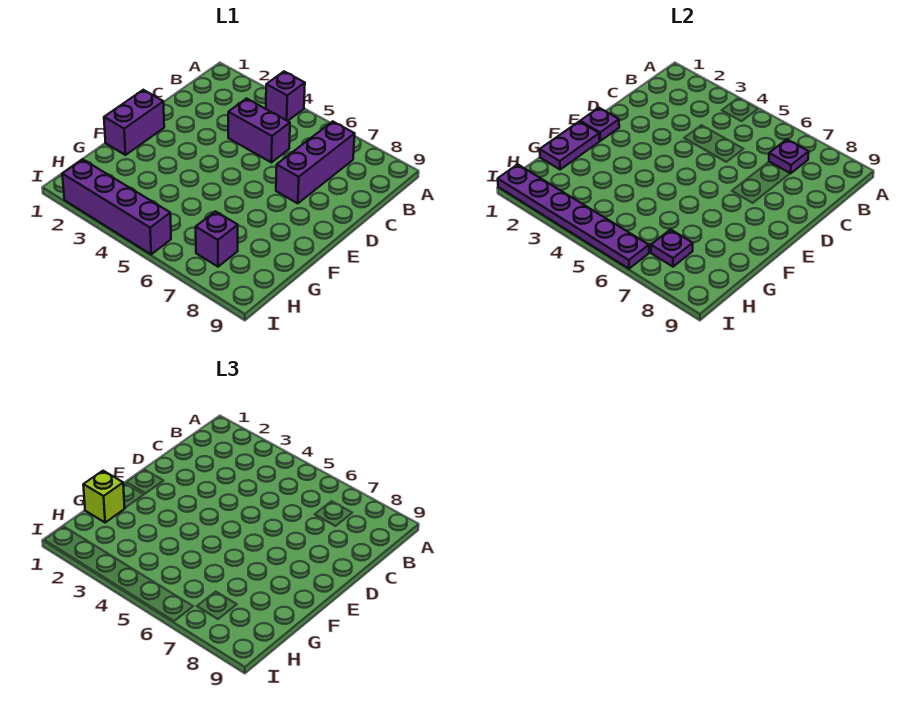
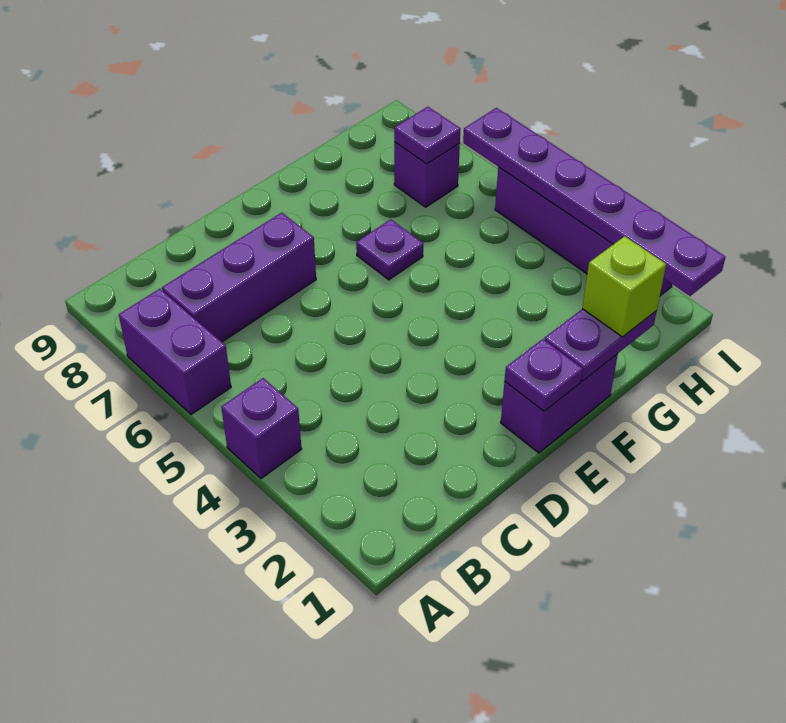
purple 1x1 plate [769,139,809,174] -> purple 1x1 plate moved to [356,219,423,280]
purple 1x2 brick [228,99,290,162] -> purple 1x2 brick moved to [119,289,231,415]

